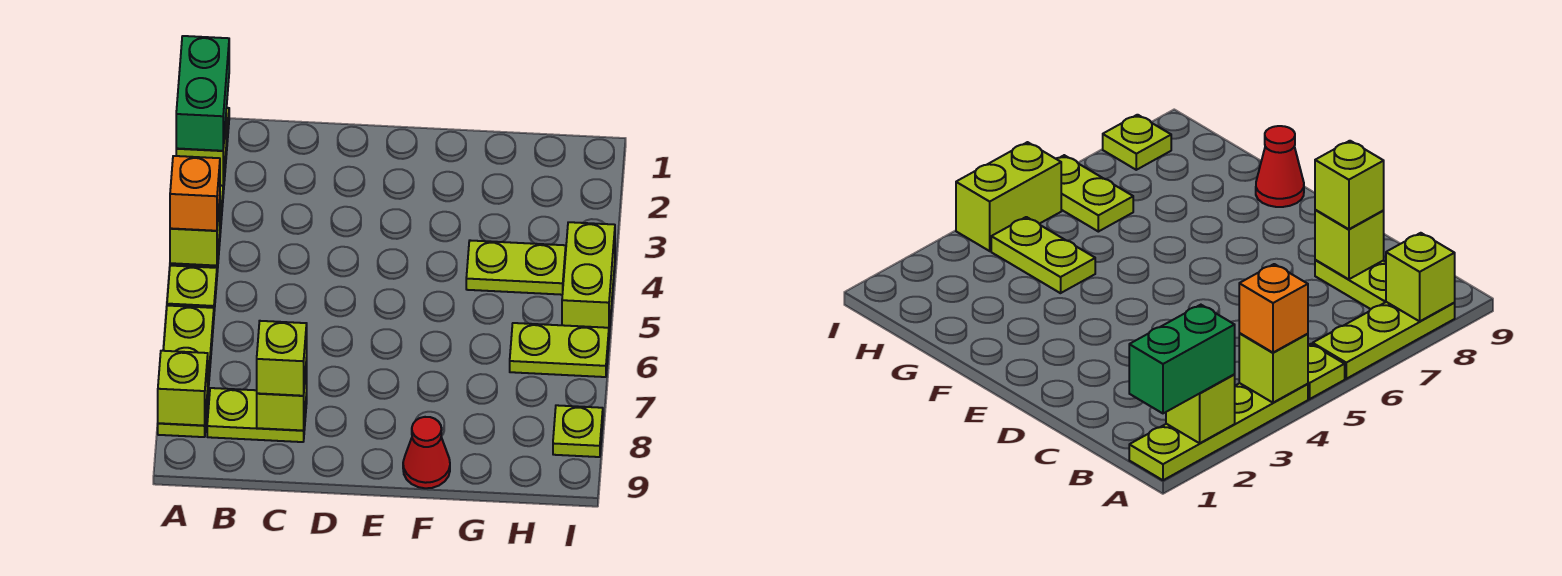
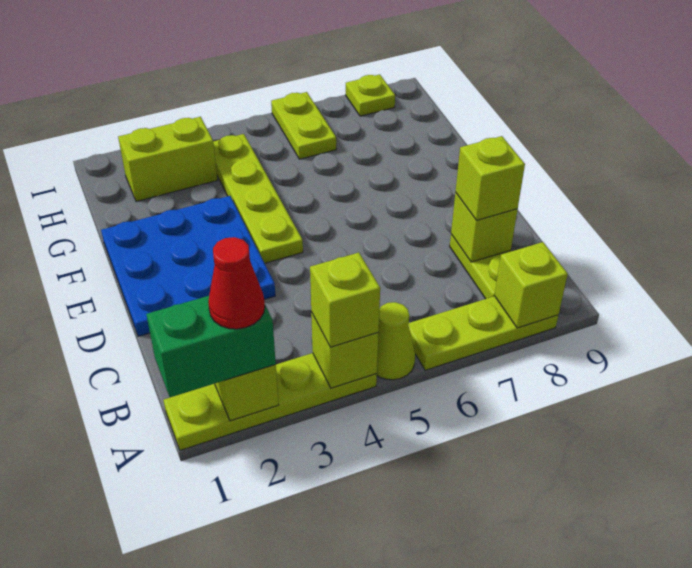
orange 1x1 brick [170,156,220,231] -> lime 1x1 brick [310,253,380,347]
lime 1x1 plate [167,266,217,311] -> lime 1x1 cone [377,302,415,380]
none -> blue 3x3 plate [101,196,275,336]
red 1x1 cone [403,417,450,488] -> red 1x1 cone moved to [208,237,265,329]
lime 1x2 plate [466,240,566,295] -> lime 1x4 plate [213,134,303,263]
lime 1x2 brick [562,222,615,332] -> lime 1x2 brick moved to [118,117,217,202]

